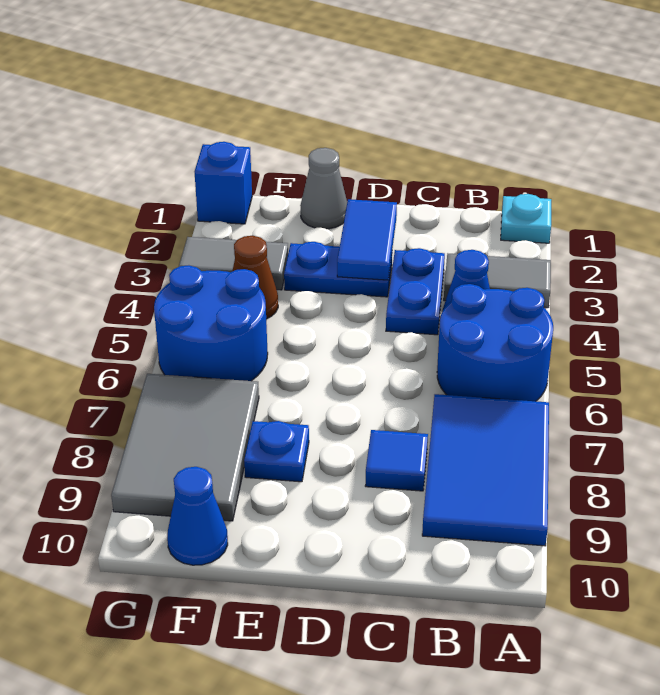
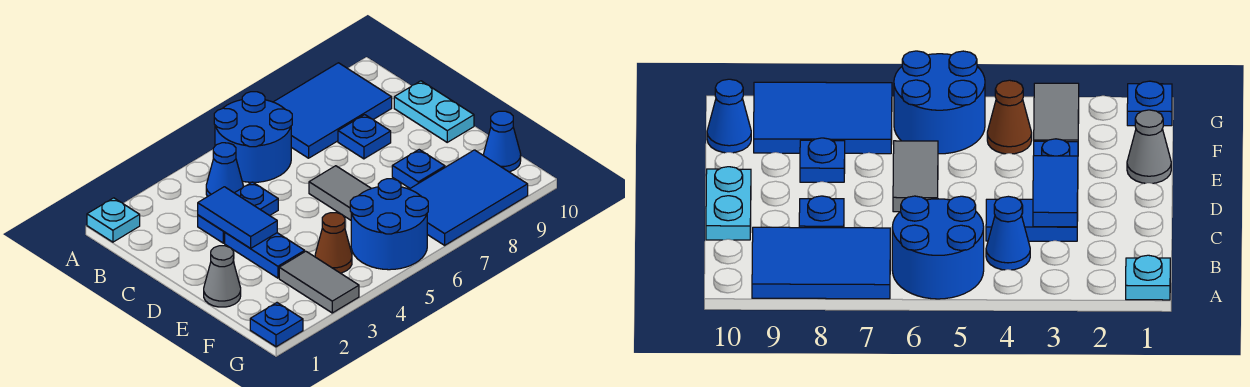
grey 1x2 tile [444,254,551,308] -> grey 1x2 tile moved to [309,166,371,220]
blue 1x1 tile [365,430,428,491] -> blue 1x1 plate [338,115,391,159]
none -> cyan 1x2 plate [394,81,474,142]
blue 1x2 tile [337,199,397,280] -> blue 1x2 tile turned to [198,187,277,248]
grey 2x3 tile [111,374,259,521] -> blue 2x3 tile [410,150,528,245]
blue 1x1 brick [195,142,252,224] -> blue 1x1 plate [250,303,303,347]

